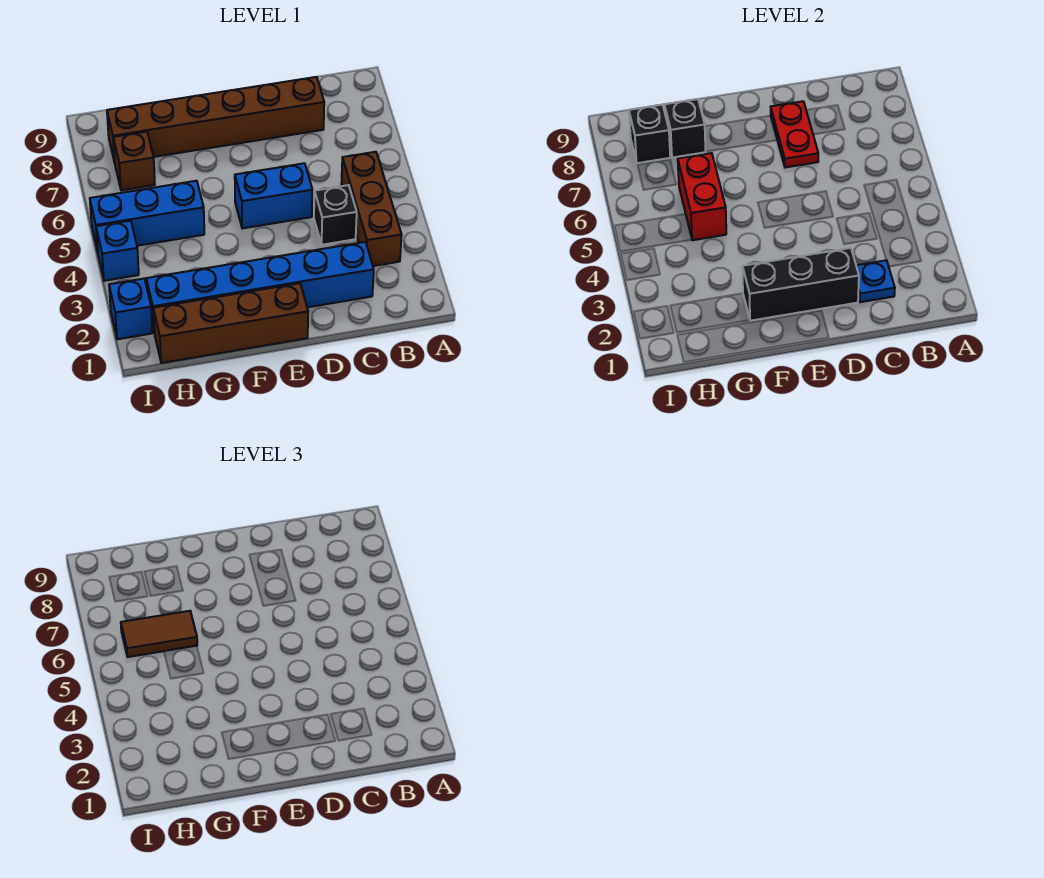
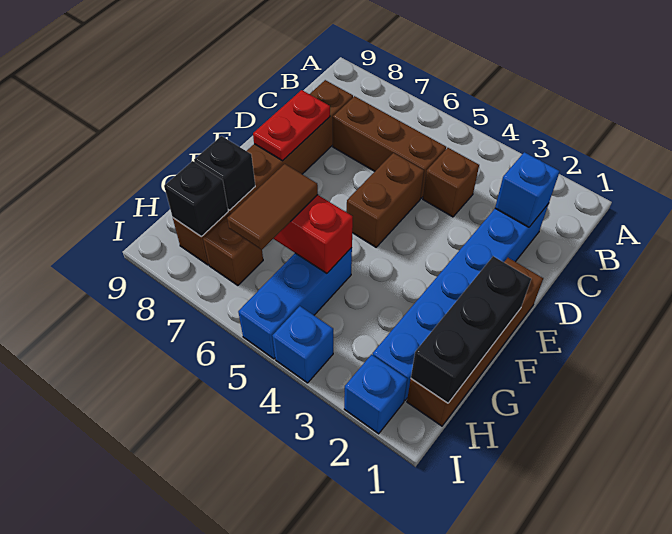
brown 1x3 brick [341,152,402,266] -> brown 1x3 brick moved to [333,96,446,198]
blue 1x1 plate [856,260,895,302] -> blue 1x1 brick [495,152,560,227]
black 1x1 brick [314,185,357,245] -> brown 1x1 brick [423,148,479,217]
black 1x3 brick [742,248,859,321] -> black 1x3 brick moved to [411,256,531,403]
blue 1x2 brick [235,163,312,228] -> brown 1x2 brick [347,153,424,247]
red 1x2 plate [771,101,818,168] -> red 1x2 plate turned to [253,90,330,161]

